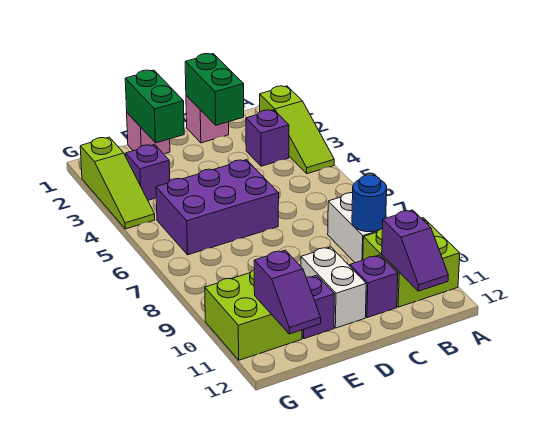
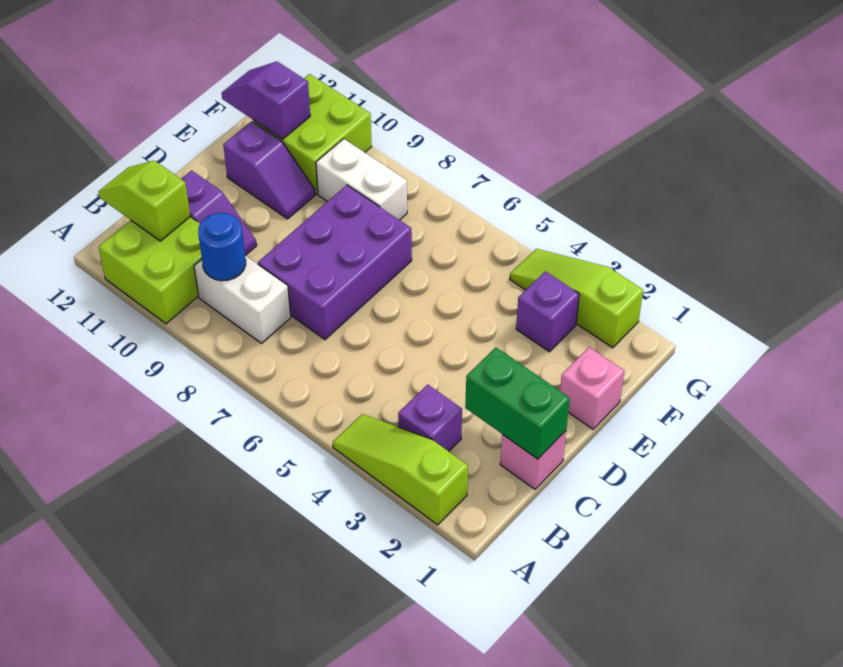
purple 1x2 slope [382,210,448,291] -> lime 1x2 slope [98,161,190,241]
purple 2x3 brick [156,160,279,255] -> purple 2x3 brick moved to [258,185,412,339]
white 1x2 brick [301,247,366,328] -> white 1x2 brick moved to [316,139,407,220]
green 1x2 brick [125,70,184,143] -> none

